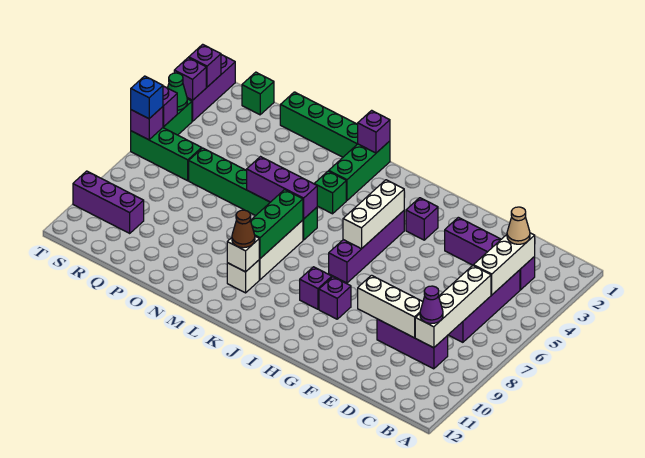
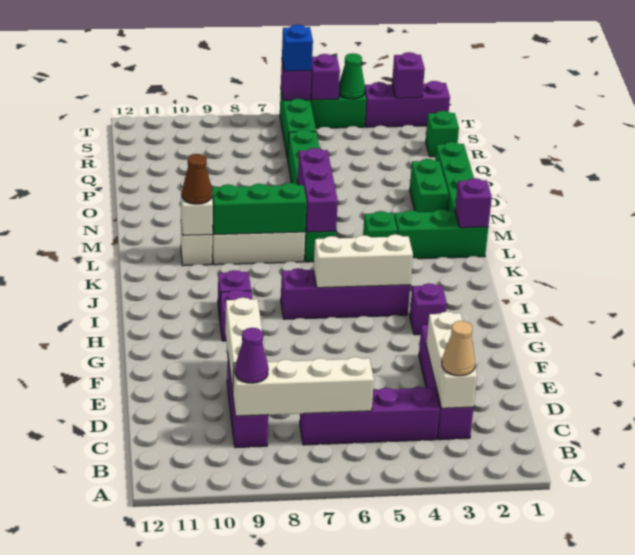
white 1x3 brick [473,233,535,295] -> white 1x3 brick turned to [426,312,477,408]
none -> green 1x2 brick [410,159,449,212]
purple 1x3 brick [73,171,144,233] -> none
purple 1x1 brick [174,58,206,100] -> none

